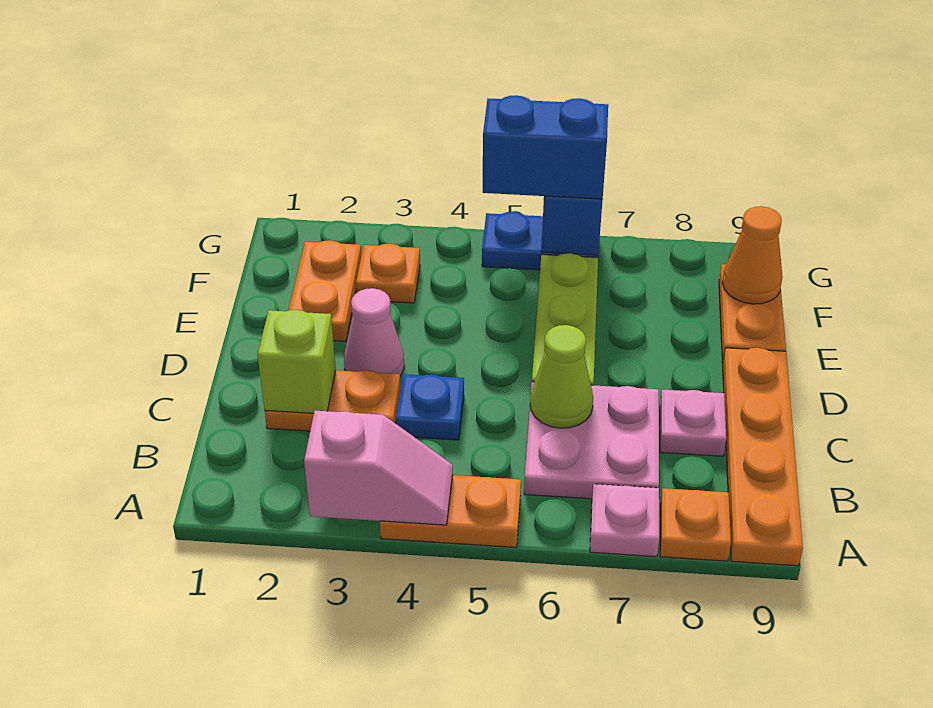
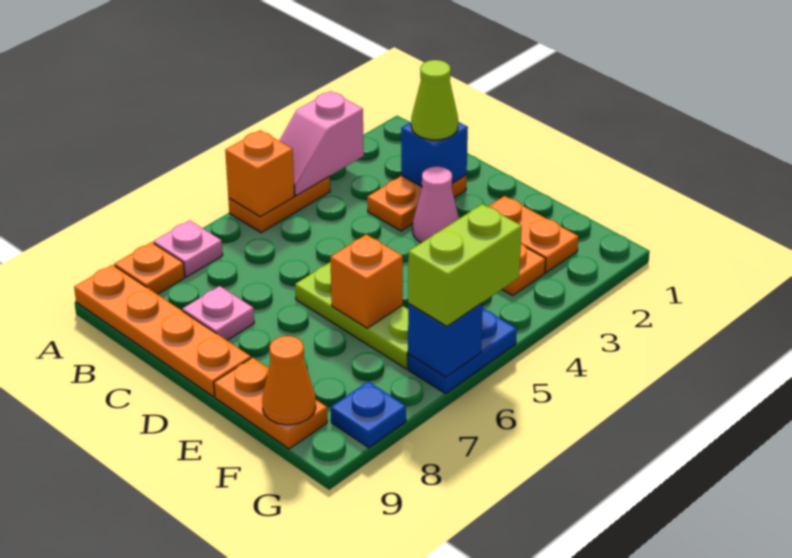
none -> orange 1x1 brick [225,130,295,217]
pink 2x2 plate [524,382,659,499] -> none
lime 1x1 brick [258,310,336,413] -> blue 1x1 brick [401,122,468,187]
blue 1x1 plate [396,374,464,440] -> blue 1x1 plate moved to [331,381,406,448]
lime 1x1 cone [530,325,593,428] -> lime 1x1 cone moved to [411,60,458,140]
none -> orange 1x1 brick [330,234,403,328]
blue 1x2 brick [483,95,608,199] -> lime 1x2 brick [408,204,522,326]

